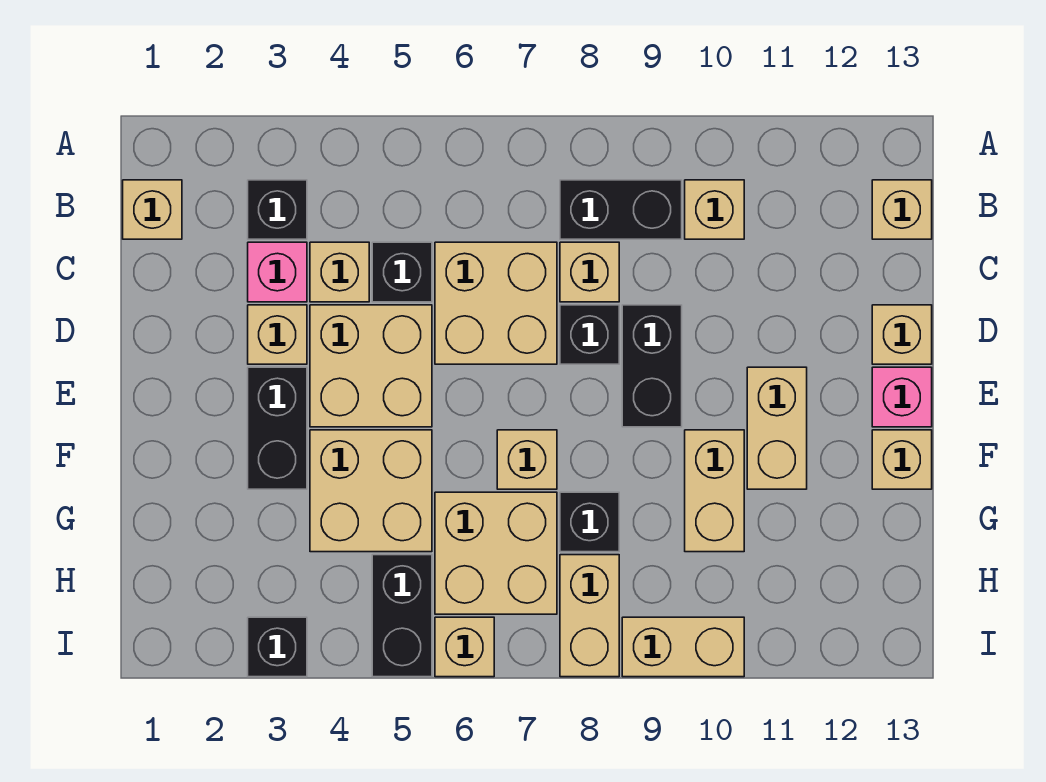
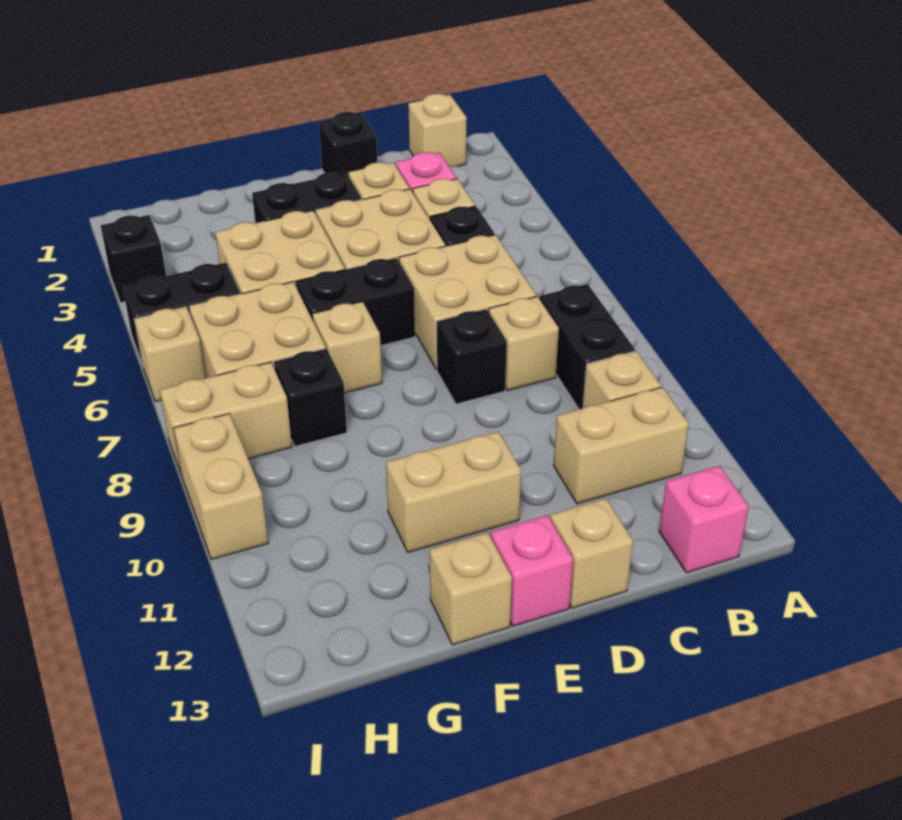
black 1x1 brick [248,180,307,239] -> black 1x1 brick moved to [319,112,378,176]
tan 1x1 brick [872,180,932,239] -> pink 1x1 brick [659,466,749,573]
black 1x2 brick [622,305,682,427] -> black 1x2 brick moved to [296,258,415,345]
tan 1x2 brick [685,430,744,552] -> tan 1x2 brick moved to [554,387,689,504]

